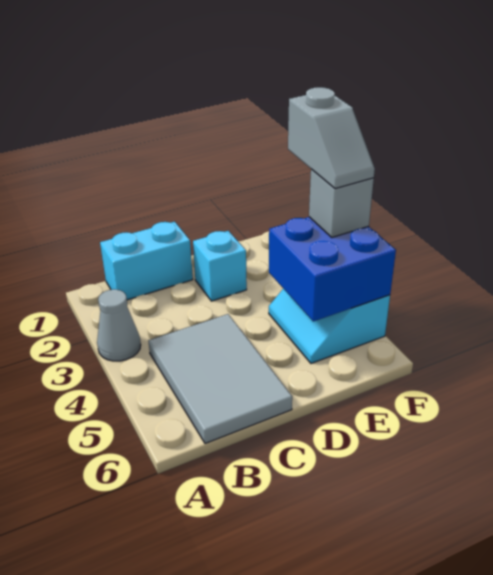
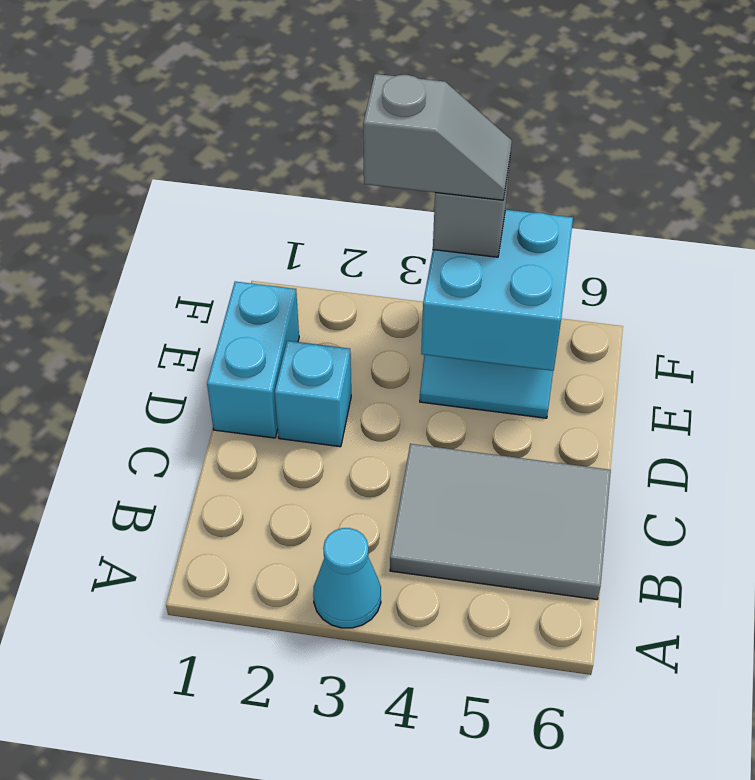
grey 1x1 cone [97,289,141,361] -> cyan 1x1 cone [313,528,381,628]
cyan 1x2 brick [100,222,193,300] -> cyan 1x2 brick moved to [207,282,299,438]
blue 2x2 brick [269,217,396,321] -> cyan 2x2 brick [421,210,573,371]

